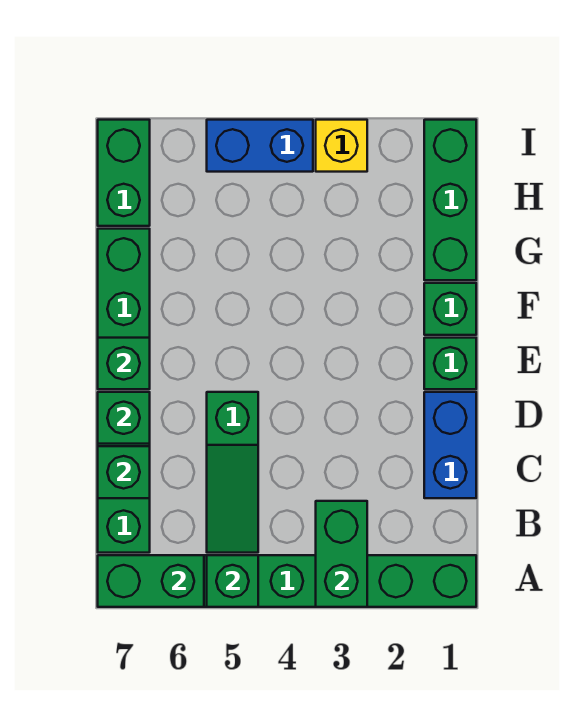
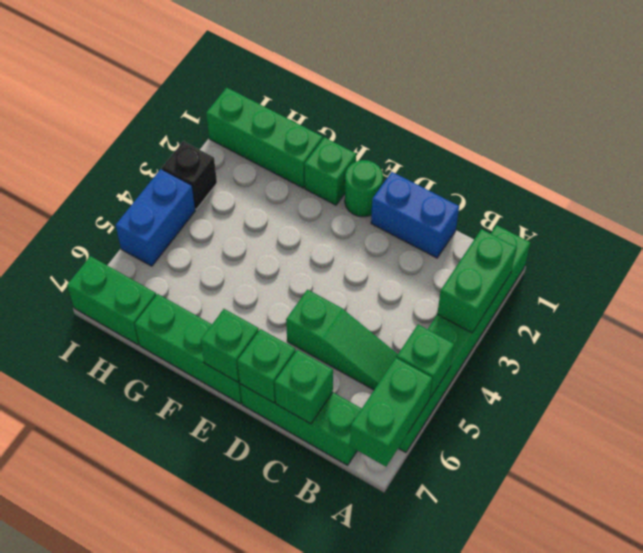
green 1x2 brick [316,501,367,607] -> green 1x2 brick turned to [437,229,517,333]
green 1x1 brick [424,338,476,389] -> green 1x1 round brick [345,160,383,217]
yellow 1x1 brick [316,120,367,172] -> black 1x1 brick [162,141,217,209]

